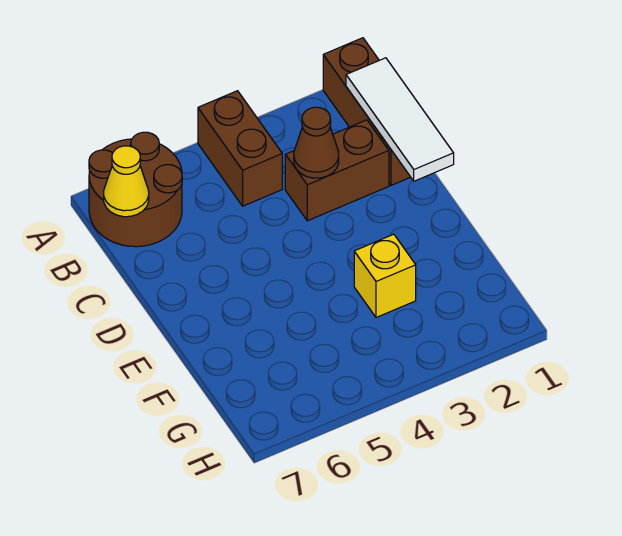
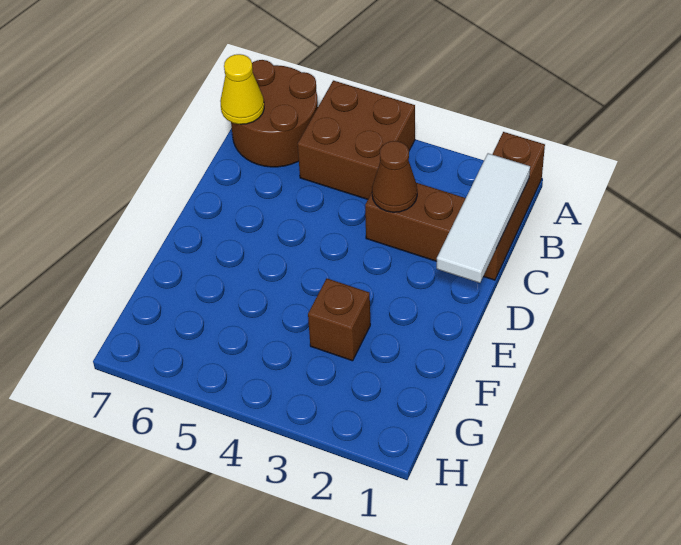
brown 1x2 brick [198,91,282,206] -> brown 2x2 brick [298,81,415,199]
yellow 1x1 brick [354,234,416,317] -> brown 1x1 brick [308,279,370,361]

